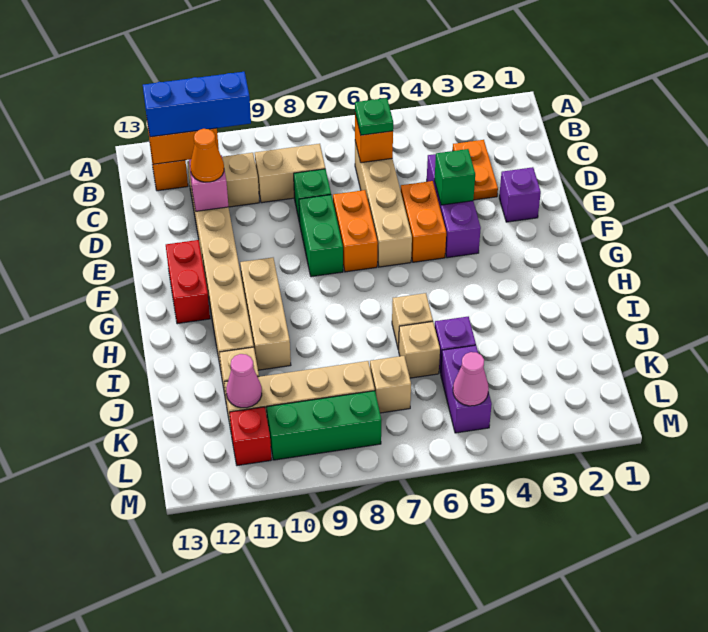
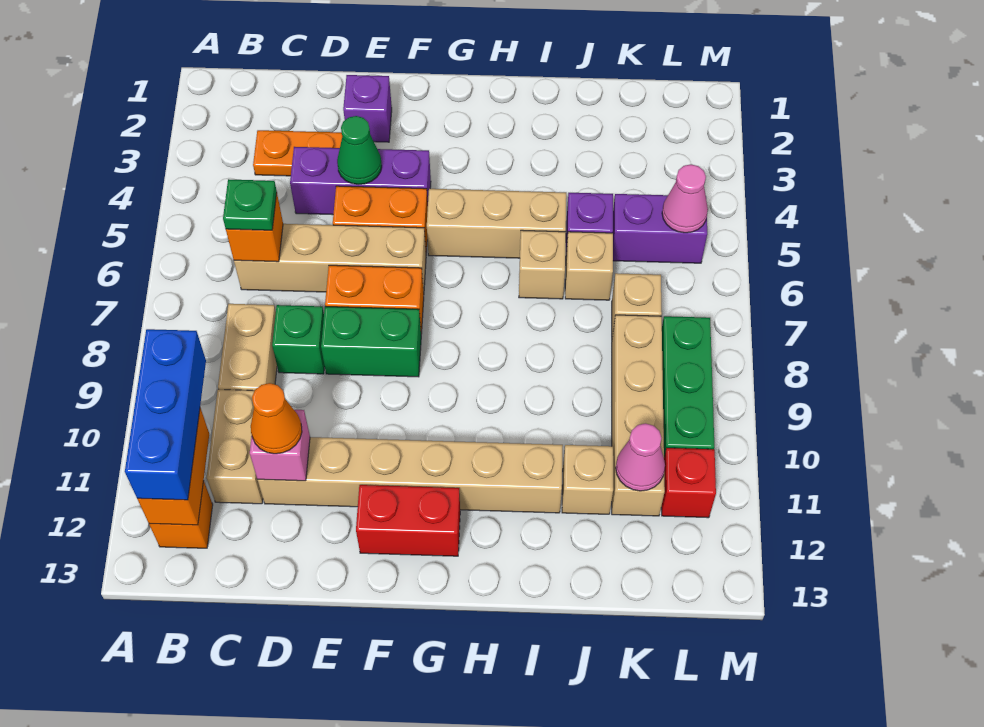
green 1x1 brick [435,149,475,205] -> green 1x1 cone [337,116,382,185]
tan 1x3 brick [240,258,291,370] -> tan 1x3 brick moved to [427,189,566,258]

